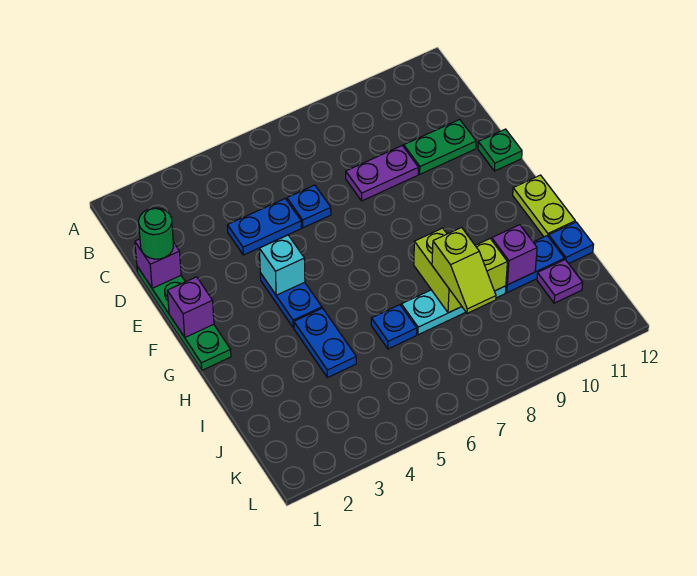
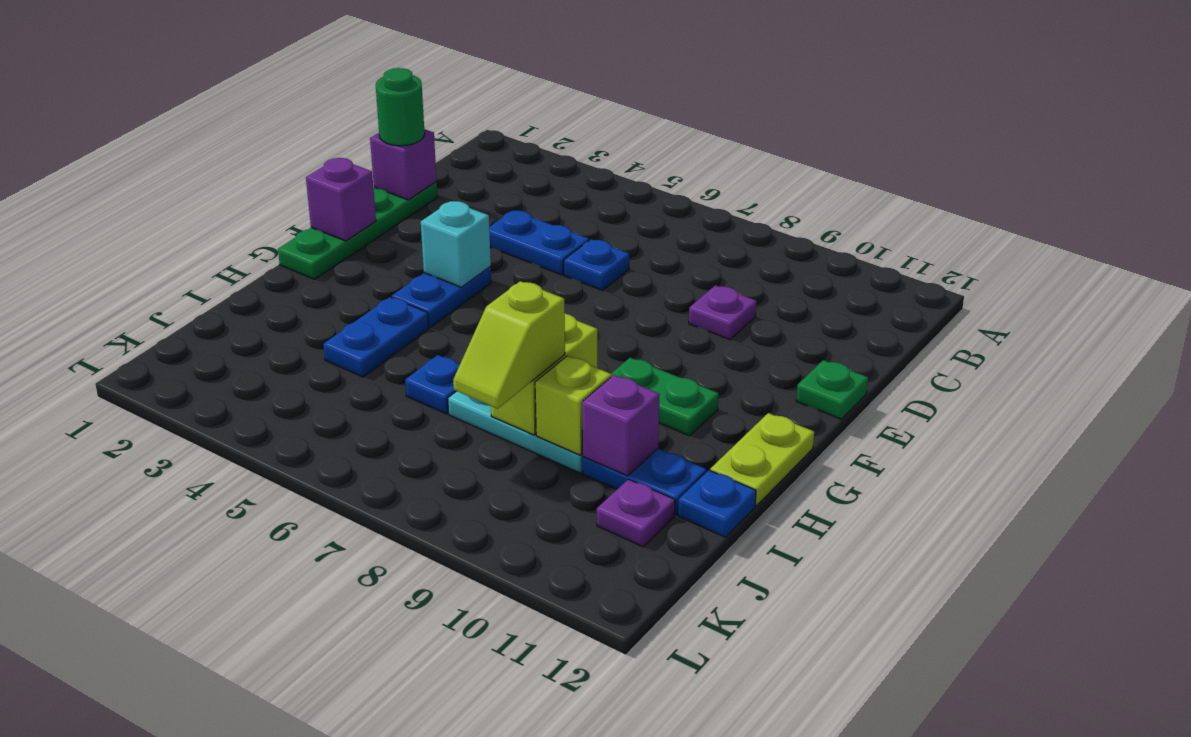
purple 1x2 plate [346,146,419,201] -> purple 1x1 plate [689,285,757,340]
green 1x2 plate [404,119,476,174] -> green 1x2 plate moved to [611,358,719,436]

